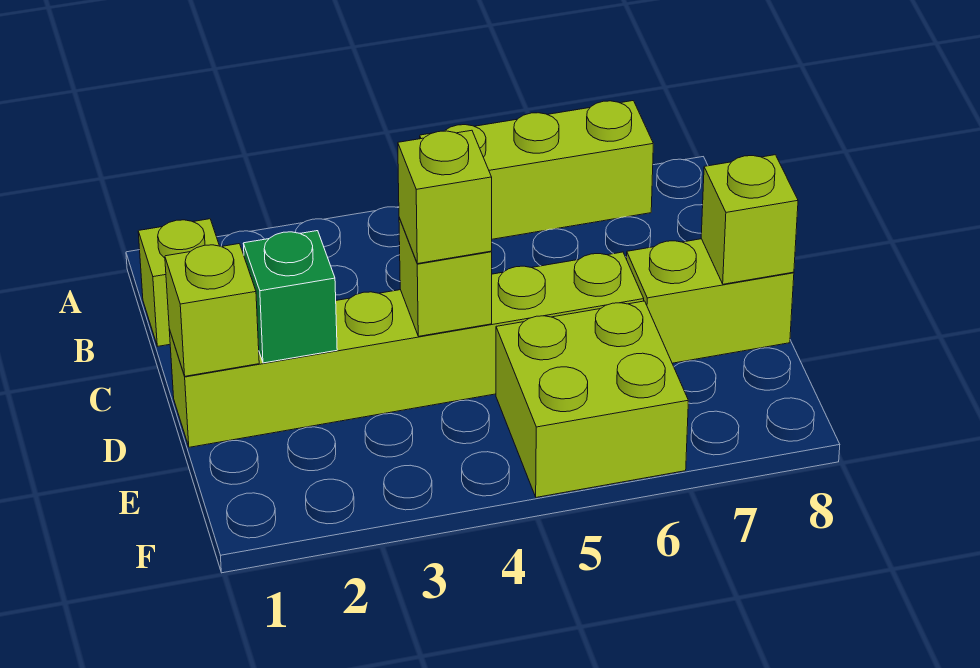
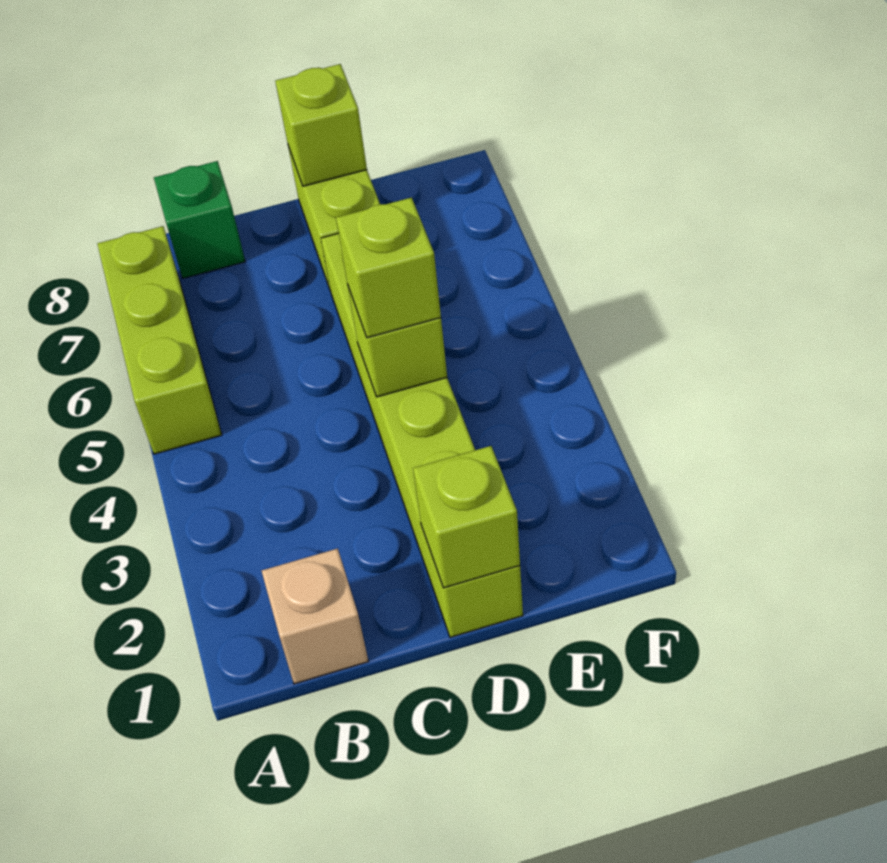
lime 1x1 brick [138,219,219,346] -> tan 1x1 brick [262,549,369,684]
green 1x1 brick [243,231,337,363] -> green 1x1 brick moved to [154,161,245,278]
lime 2x2 brick [496,301,688,497] -> none

